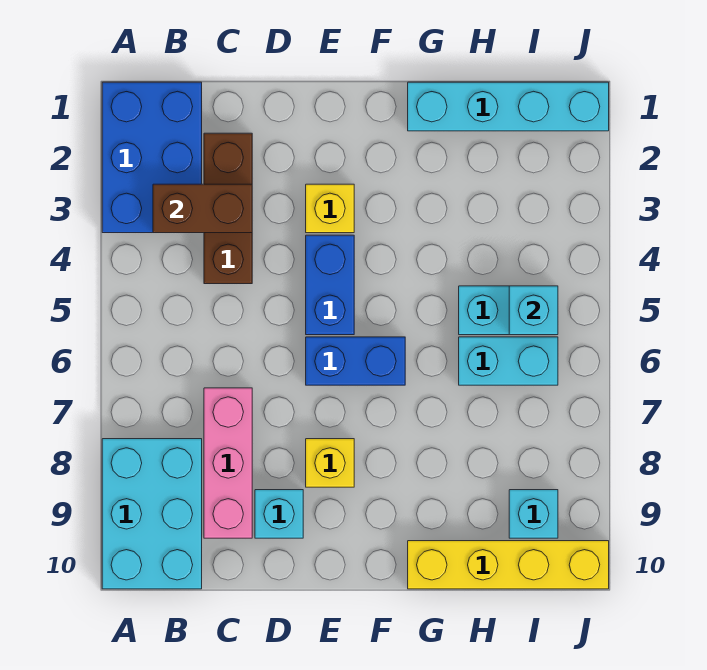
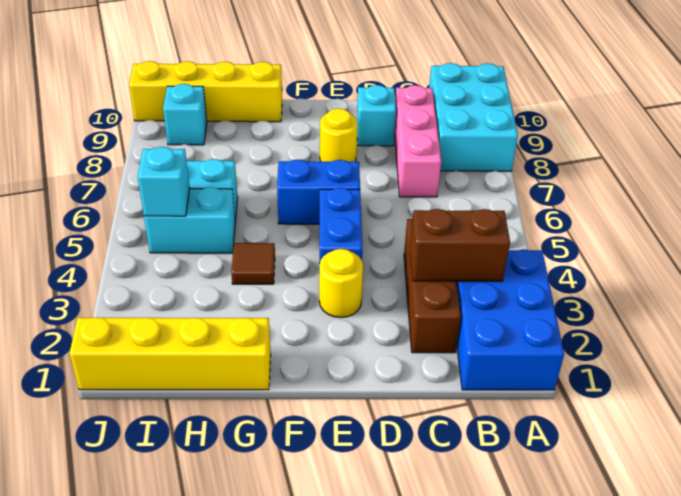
yellow 1x1 brick [306,184,354,233] -> yellow 1x1 round brick [319,249,363,318]
yellow 1x1 brick [306,439,354,487] -> yellow 1x1 round brick [320,108,358,162]
cyan 1x4 brick [408,82,609,131] -> yellow 1x4 brick [70,317,271,390]
none -> brown 1x1 tile [231,243,275,284]

